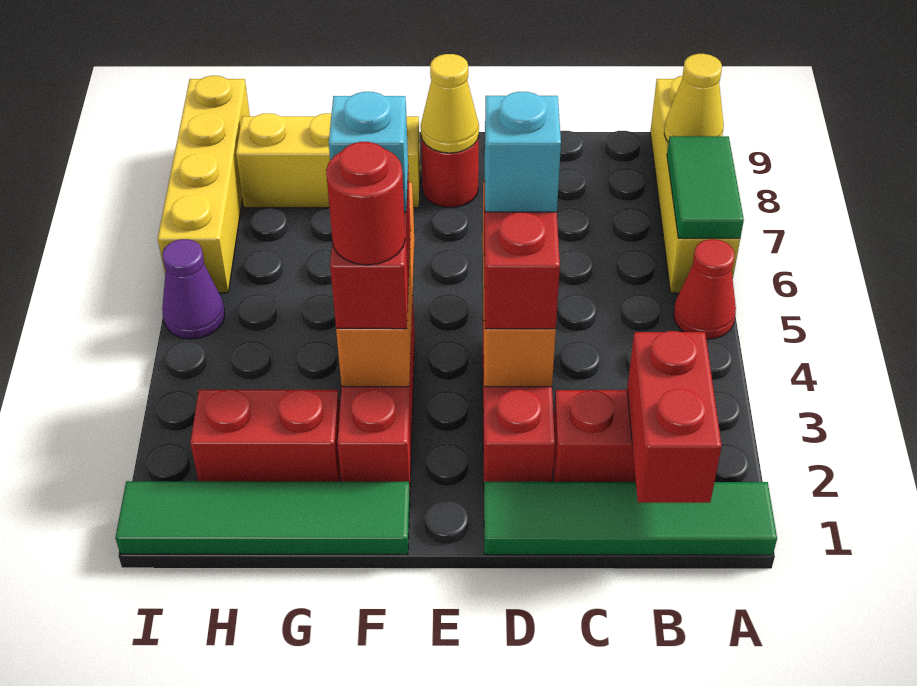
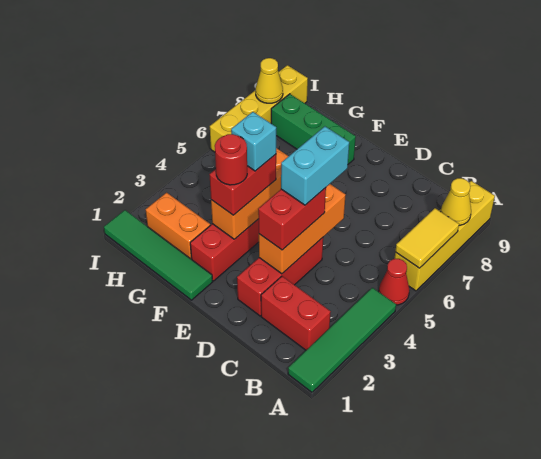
green 1x4 tile [484,482,777,555] -> green 1x4 tile turned to [288,288,396,392]
green 1x2 tile [667,136,744,238] -> yellow 1x2 tile [395,208,459,268]
red 1x2 brick [627,331,722,503] -> none
cyan 1x1 brick [485,92,561,212] -> cyan 1x2 brick [281,126,349,205]
red 1x1 round brick [421,136,479,208] -> none
yellow 1x1 cone [421,54,479,153] -> yellow 1x1 cone moved to [256,58,283,103]
yellow 1x3 brick [236,113,420,208] -> green 1x3 brick [271,94,356,164]
red 1x2 brick [190,390,341,482] -> orange 1x2 brick [146,193,210,259]
purple 1x1 cone [162,239,225,339] -> none

